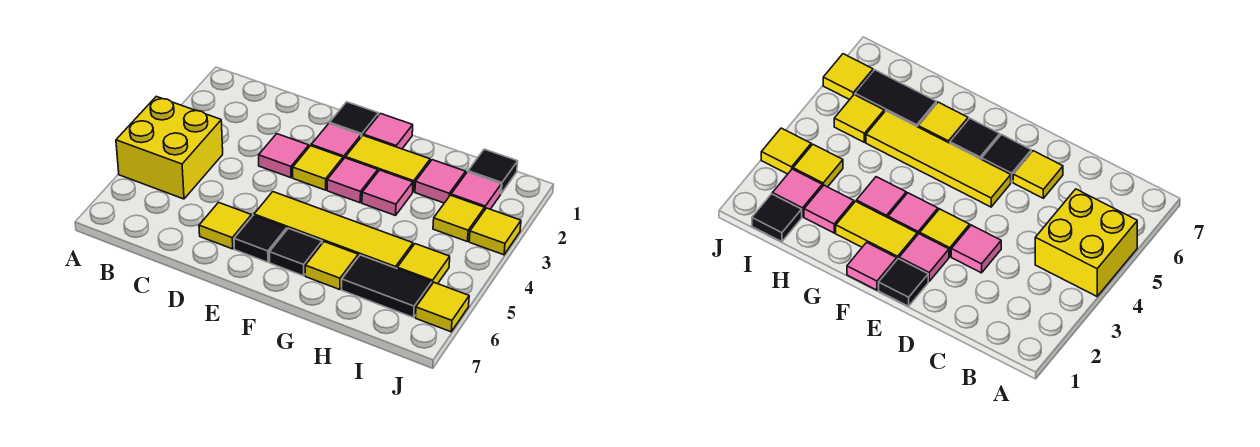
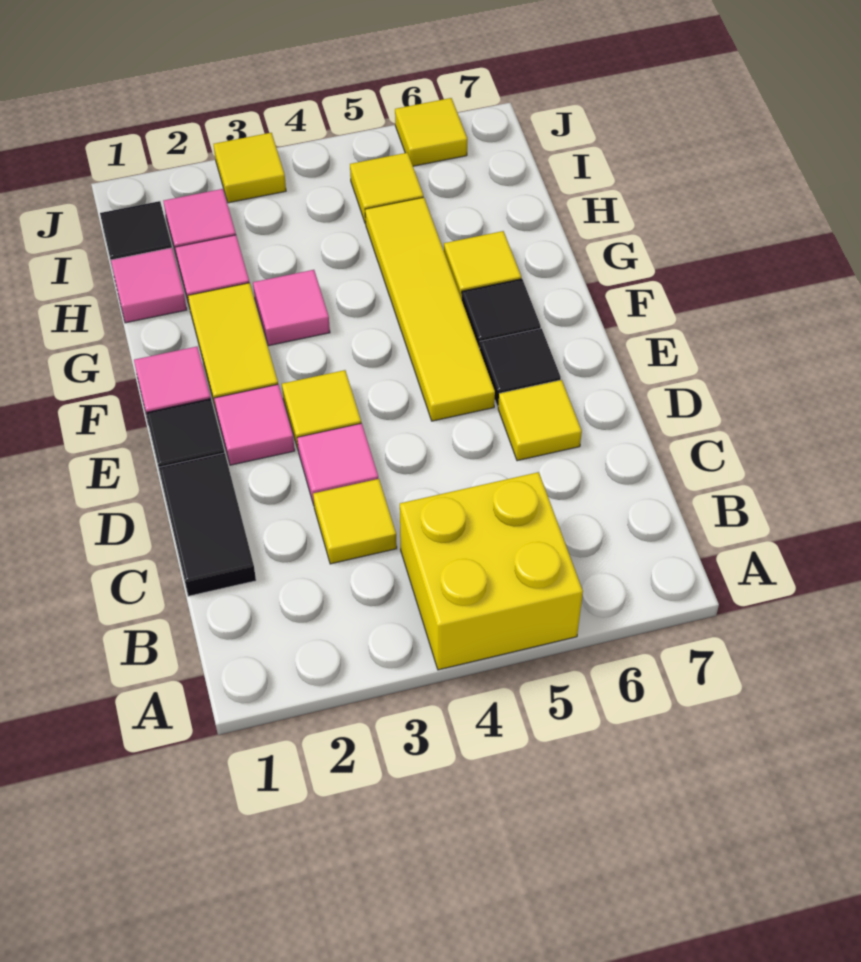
pink 1x1 tile [327,158,378,203] -> pink 1x1 tile moved to [111,248,187,323]
black 1x2 tile [342,255,432,317] -> black 1x2 tile moved to [159,453,256,596]
yellow 1x1 tile [433,195,484,241] -> yellow 1x1 tile moved to [313,479,397,564]

